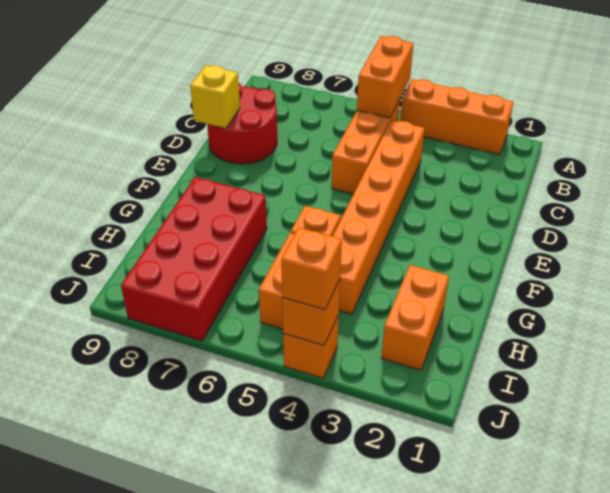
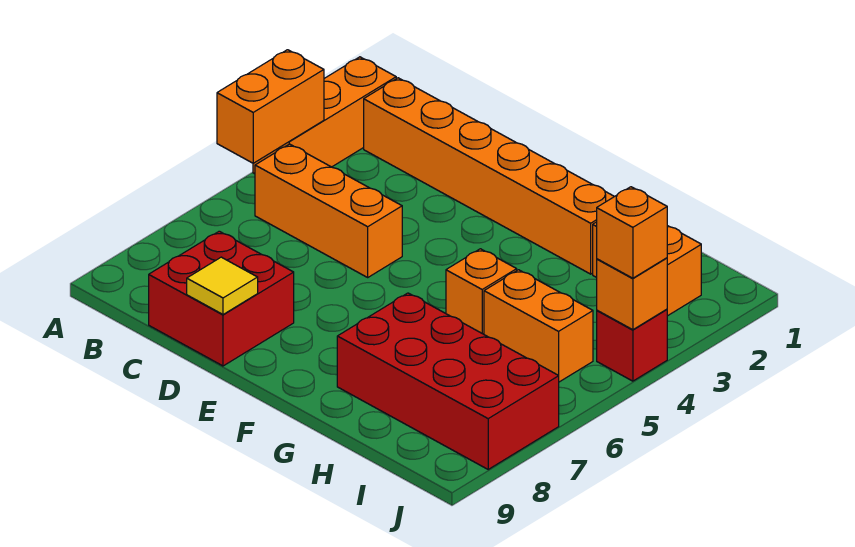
orange 1x2 brick [357,36,413,118] -> orange 1x2 brick turned to [217,50,324,163]
orange 1x6 brick [333,120,425,314] -> orange 1x6 brick moved to [364,78,614,274]
red 2x2 round brick [207,83,277,164] -> red 2x2 brick [149,231,294,366]
yellow 1x1 brick [190,65,240,128] -> yellow 1x1 tile [187,257,258,314]
orange 1x1 brick [283,315,339,378] -> red 1x1 brick [597,309,667,381]

